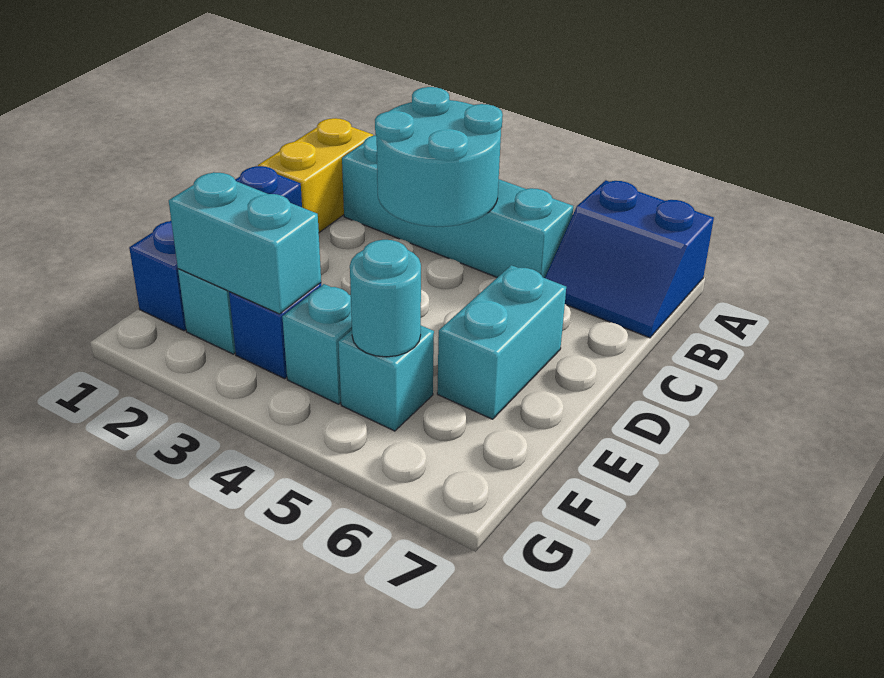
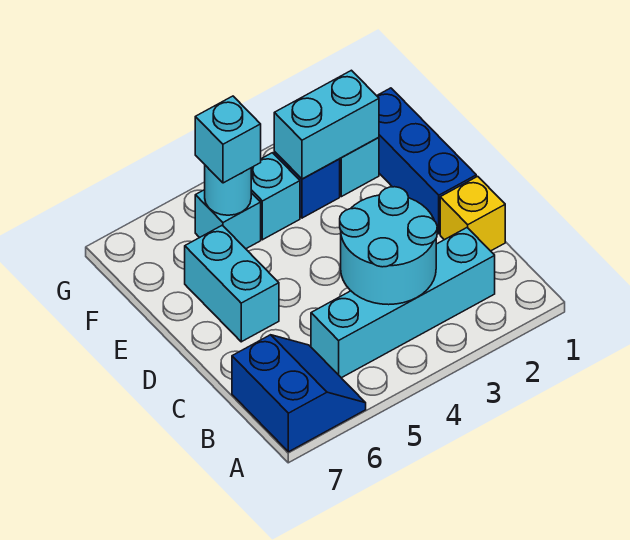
blue 2x2 slope [545,180,714,338] -> blue 2x2 slope turned to [232,335,366,452]
yellow 1x2 brick [258,118,373,232] -> yellow 1x1 brick [440,176,505,251]
none -> cyan 1x1 brick [195,96,261,183]

